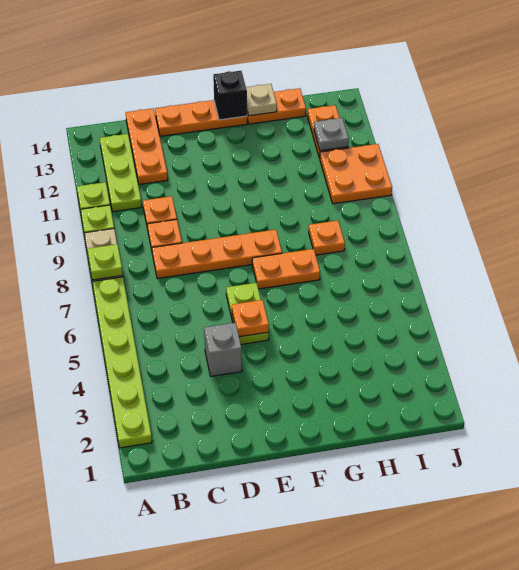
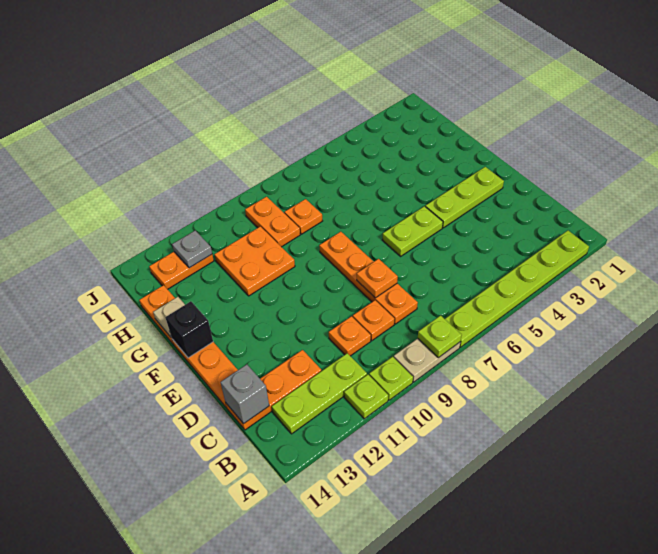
grey 1x1 brick [204,322,242,376] -> grey 1x1 brick moved to [221,364,269,424]
none -> lime 1x3 plate [425,167,504,228]
orange 1x1 plate [232,300,269,337] -> orange 1x1 plate moved to [357,259,398,298]
orange 1x2 plate [252,249,320,289] -> orange 1x2 plate moved to [245,197,300,247]
orange 2x2 plate [320,144,392,204] -> orange 2x2 plate moved to [215,226,295,296]

